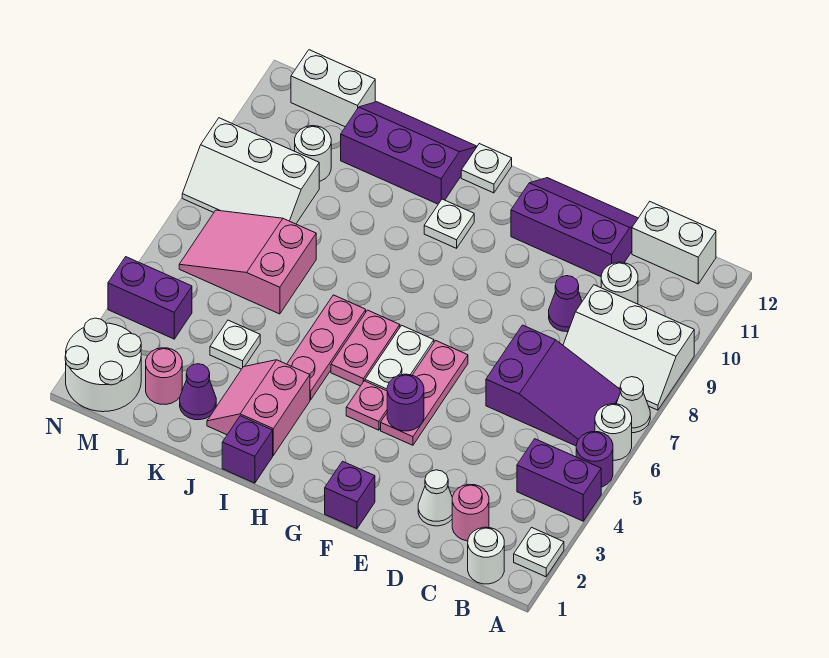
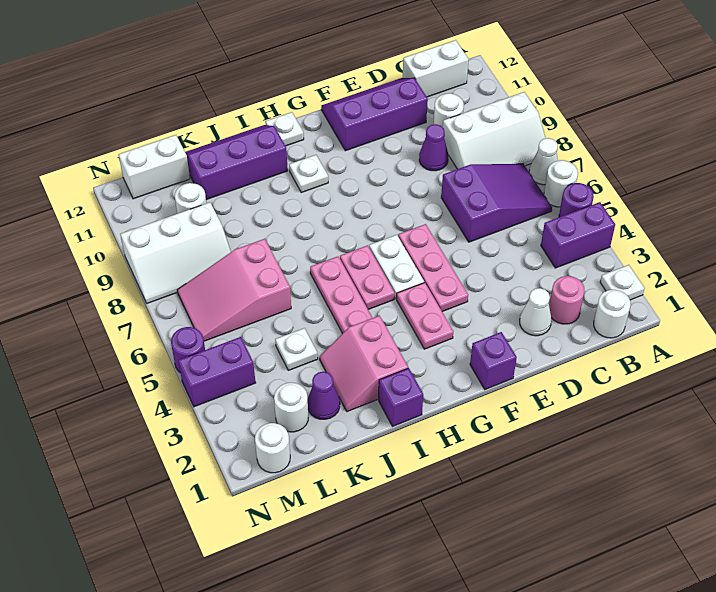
purple 1x1 round brick [387,374,424,431] -> purple 1x1 round brick moved to [171,327,205,372]
pink 1x1 plate [346,381,387,430] -> pink 1x2 plate [397,283,453,349]
pink 1x1 round brick [146,348,182,404] -> white 1x1 round brick [274,383,308,432]
white 2x2 round brick [65,318,141,412] -> white 1x1 round brick [255,423,290,473]

